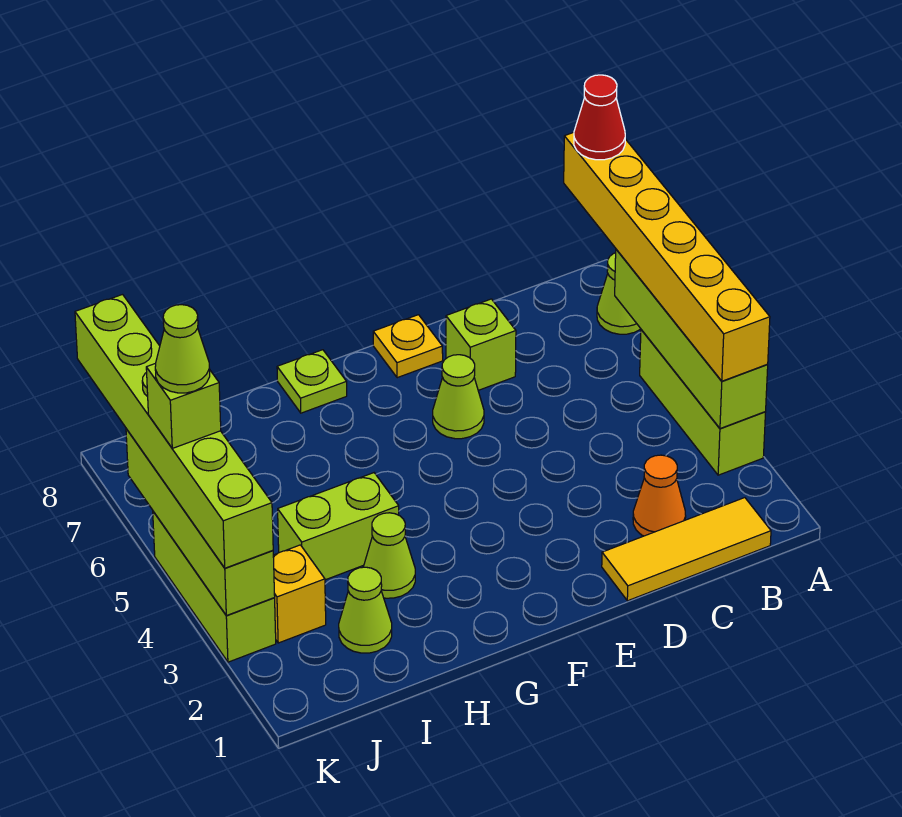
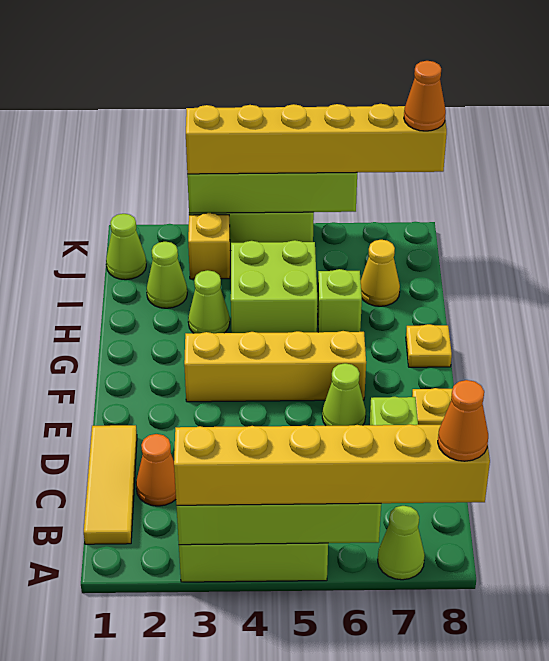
red 1x1 cone [574,75,625,160] -> orange 1x1 cone [438,380,488,461]
none -> yellow 1x4 brick [184,331,366,402]
lime 1x1 plate [277,350,347,413] -> yellow 1x1 plate [406,324,452,367]
lime 1x2 brick [278,473,399,580] -> lime 2x2 brick [231,240,317,333]
none -> yellow 1x1 cone [361,240,400,306]
lime 1x6 brick [75,295,273,568] -> yellow 1x6 brick [186,104,447,174]
lime 1x1 brick [146,363,221,448] -> lime 1x1 brick moved to [317,269,362,332]
lime 1x1 cone [155,305,210,393] -> lime 1x1 cone moved to [106,214,146,280]
none -> orange 1x1 cone [404,61,446,131]

